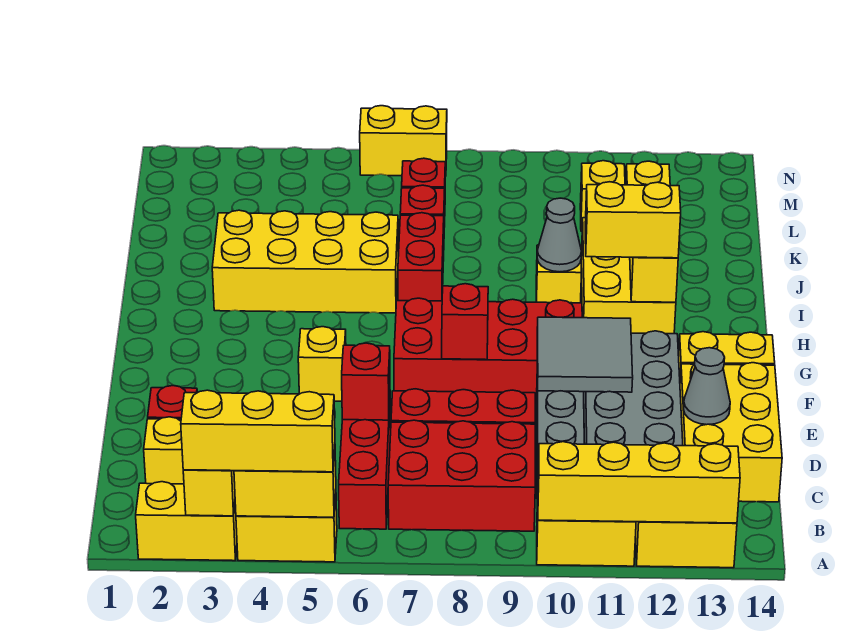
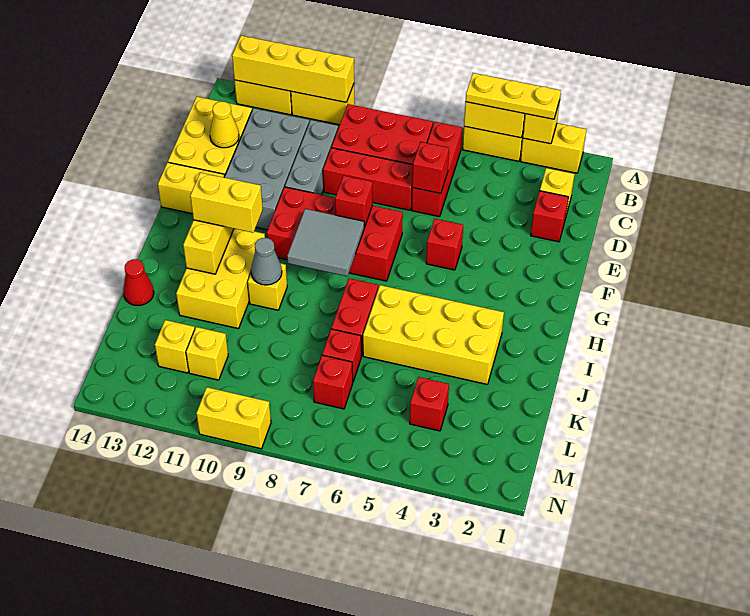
yellow 1x3 brick [181,390,335,472] -> yellow 1x3 plate [466,73,561,119]
grey 1x1 cone [683,348,730,425] -> yellow 1x1 cone [210,102,239,148]
grey 2x2 tile [537,317,633,392] -> grey 2x2 tile moved to [287,209,364,276]
yellow 1x1 brick [298,327,346,401] -> red 1x1 brick [426,219,463,270]
none -> red 1x1 cone [123,259,154,306]
none -> red 1x1 brick [410,377,449,431]
yellow 1x2 brick [360,106,447,176] -> yellow 1x2 brick moved to [196,387,271,449]

